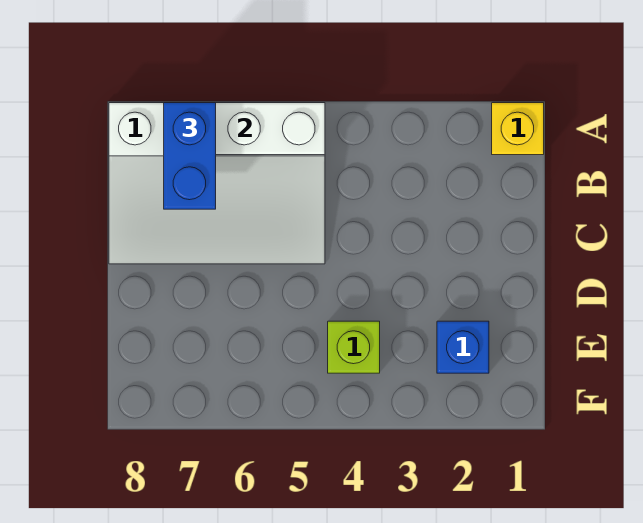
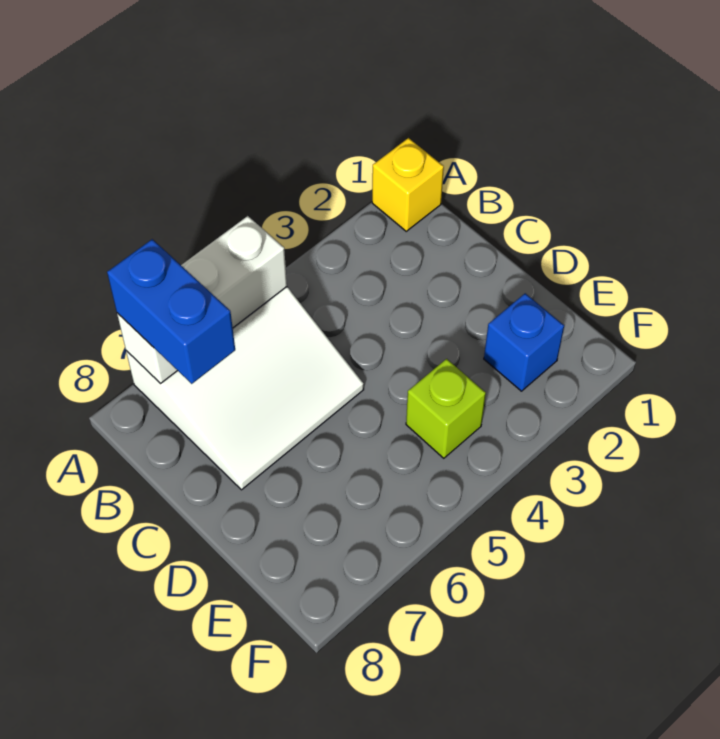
white 3x4 slope [109,103,325,264] -> white 3x3 slope [126,287,364,490]

